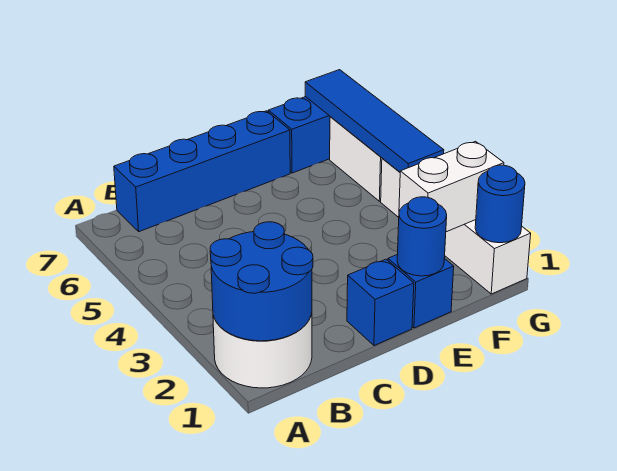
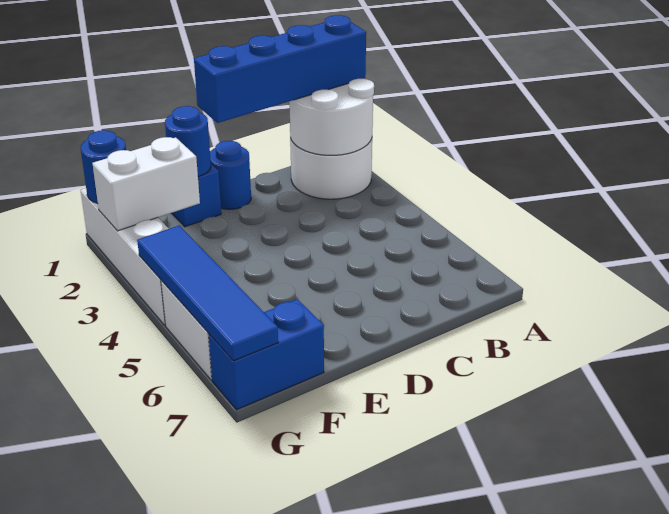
blue 2x2 round brick [210,222,313,341] -> white 2x2 round brick [289,79,374,155]
blue 1x4 brick [114,111,290,232] -> blue 1x4 brick moved to [194,15,366,123]
blue 1x1 brick [347,259,414,346] -> blue 1x1 round brick [210,141,251,209]

